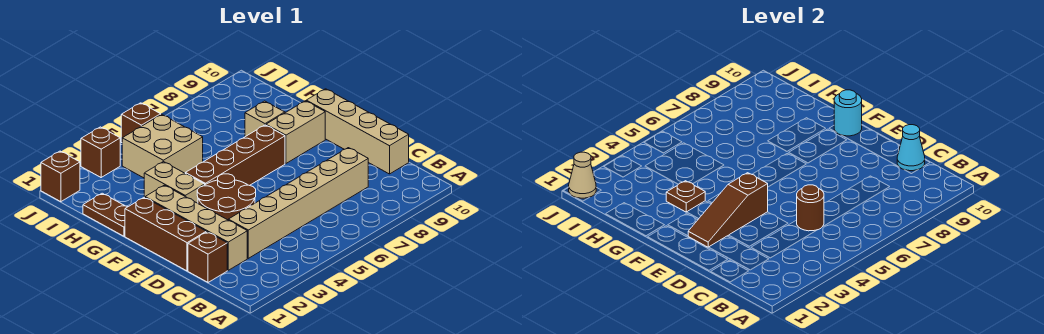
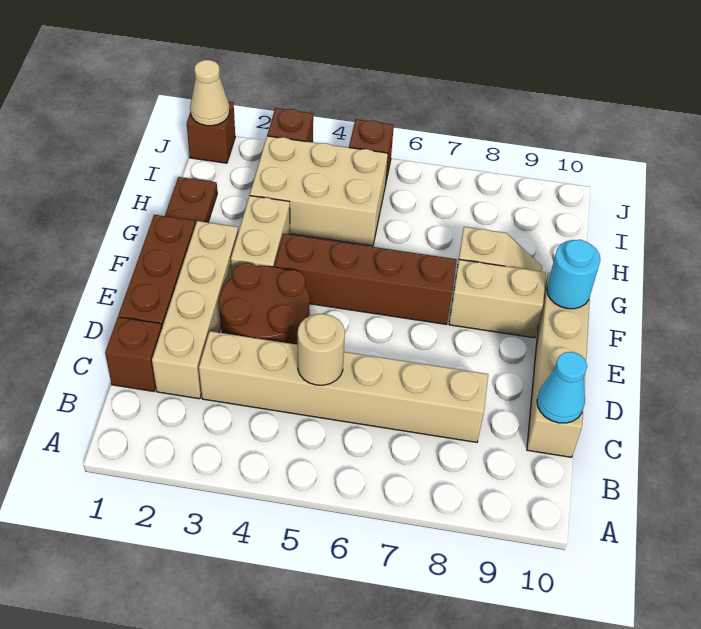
brown 1x1 round brick [797,185,824,231] -> tan 1x1 round brick [298,314,345,385]
brown 1x3 slope [688,173,768,247] -> none
brown 1x1 plate [666,181,705,212] -> none
tan 2x2 brick [122,114,203,178] -> tan 2x3 brick [250,136,388,246]

